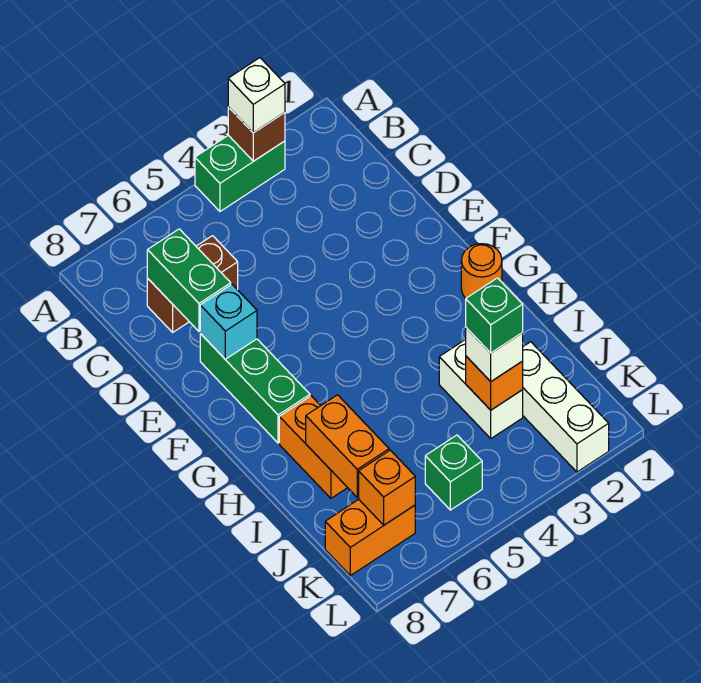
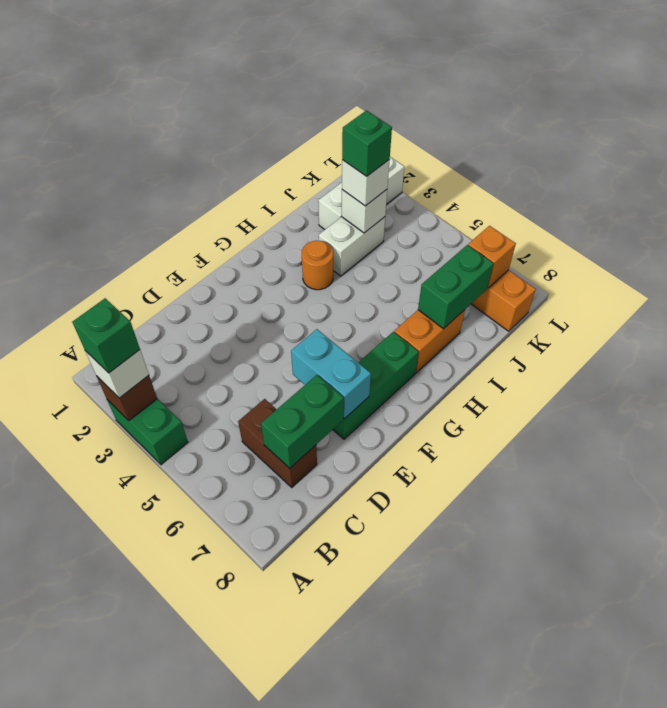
cyan 1x1 brick [200,284,257,359] -> cyan 1x2 brick [291,329,371,419]
orange 1x1 round brick [461,244,502,298] -> orange 1x1 round brick moved to [302,241,333,290]
orange 1x2 brick [306,395,389,497] -> green 1x2 brick [418,245,494,329]
orange 1x1 brick [466,356,523,410] -> white 1x1 brick [342,190,387,233]
green 1x1 brick [425,435,482,510] -> green 1x1 brick moved to [73,298,140,373]

